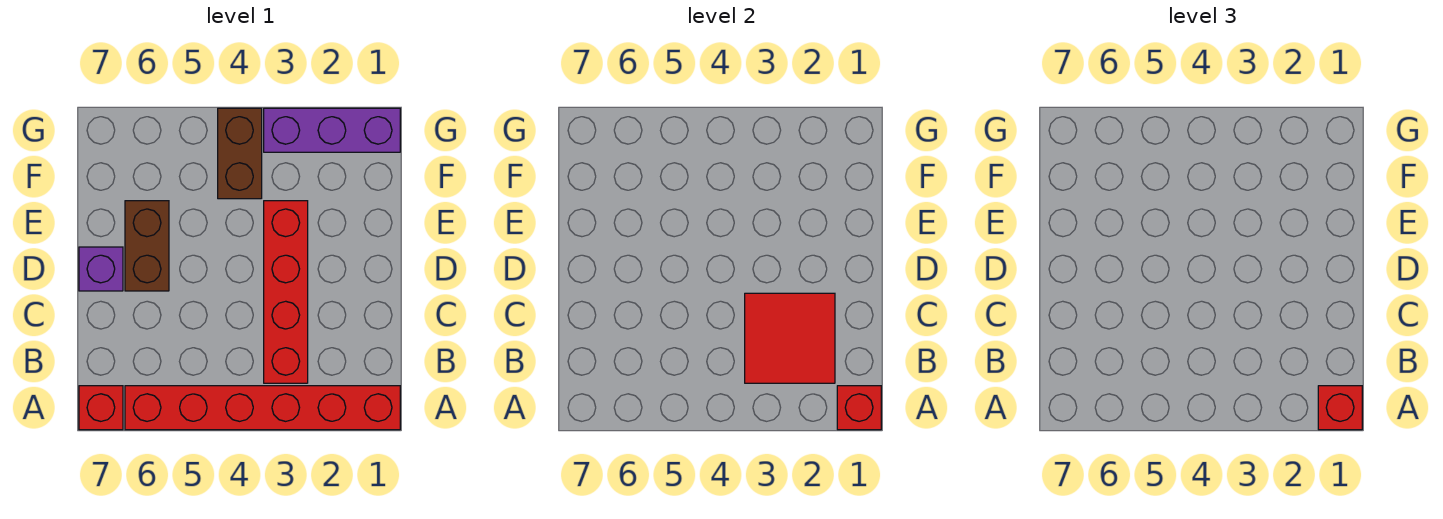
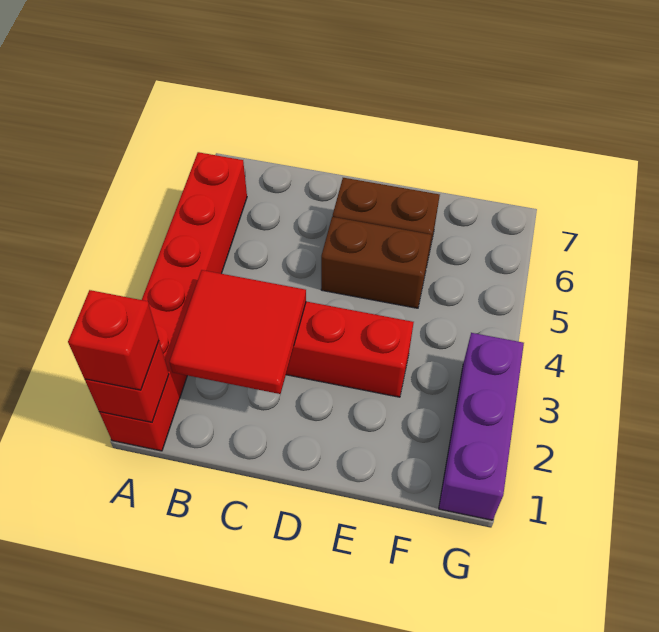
red 1x1 brick [79,386,123,430] -> none
purple 1x1 brick [79,247,123,291] -> none
brown 1x2 brick [218,108,262,199] -> brown 1x2 brick moved to [321,217,431,308]

